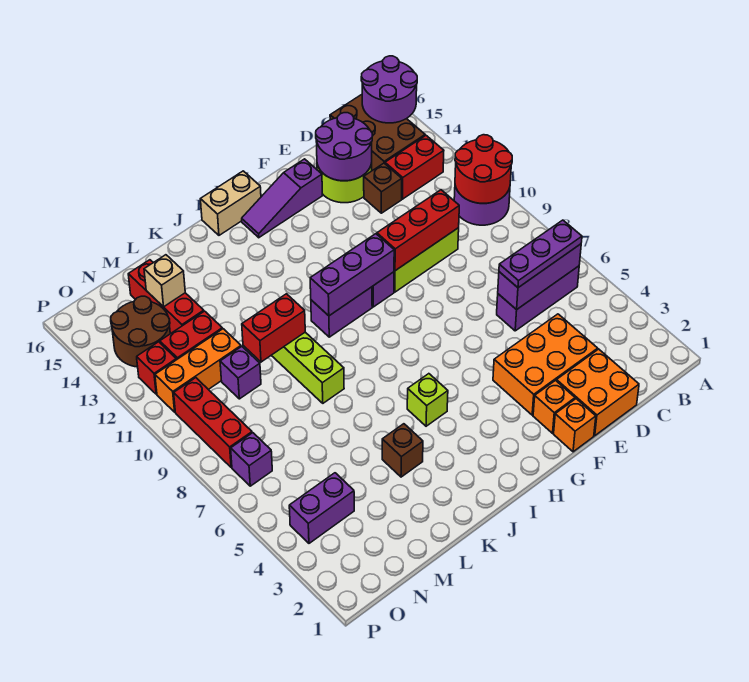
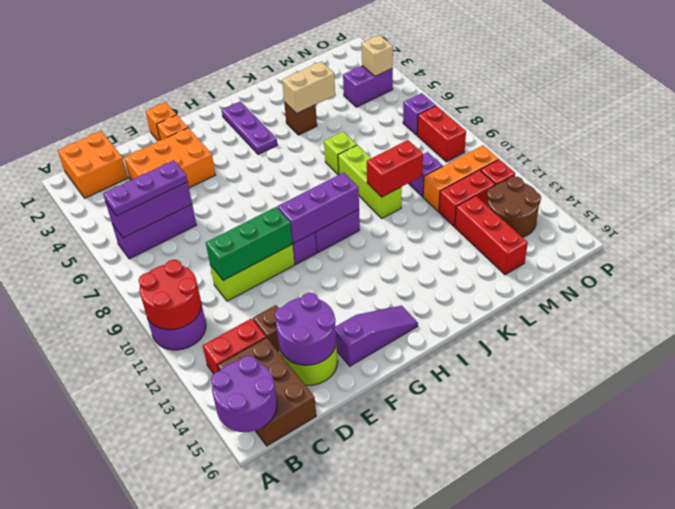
orange 2x2 brick [556,349,639,436] -> orange 2x2 brick moved to [58,131,128,198]
red 1x3 brick [377,190,459,271] -> green 1x3 brick [206,207,292,281]
tan 1x2 brick [200,171,261,235] -> tan 1x2 brick moved to [282,62,335,114]
none -> purple 1x3 plate [222,101,277,154]
lime 1x1 brick [407,374,448,426] -> lime 1x1 brick moved to [324,131,357,175]
tan 1x1 brick [144,255,185,307] -> tan 1x1 brick moved to [361,35,393,76]
red 1x3 brick [174,378,252,467] -> red 1x2 brick [417,106,466,162]

